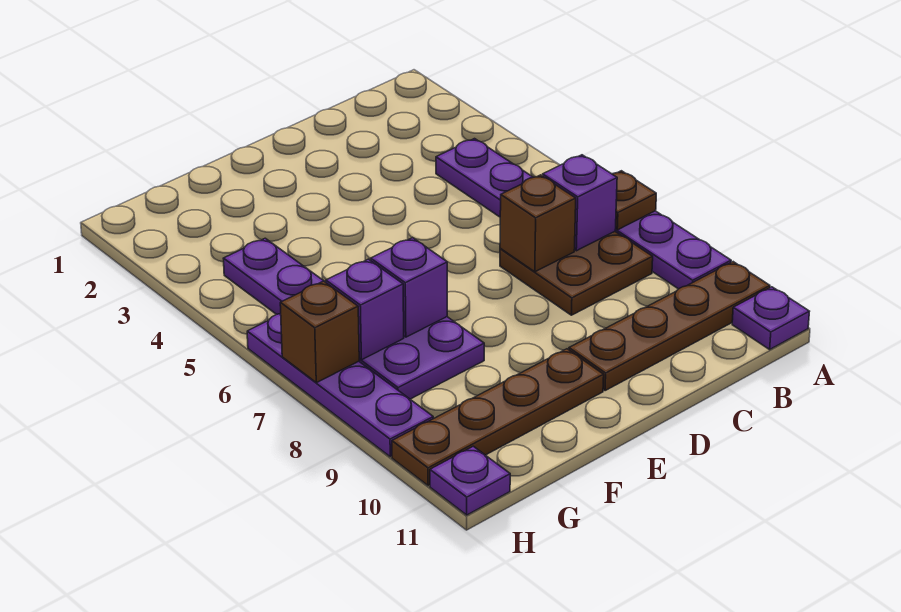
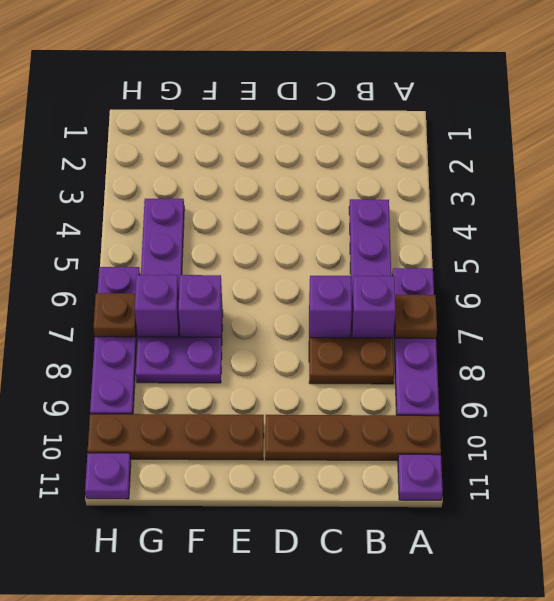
brown 1x1 brick [500,175,576,272] -> purple 1x1 brick [309,276,352,338]
brown 1x1 brick [280,281,359,383] -> brown 1x1 plate [93,293,136,337]

